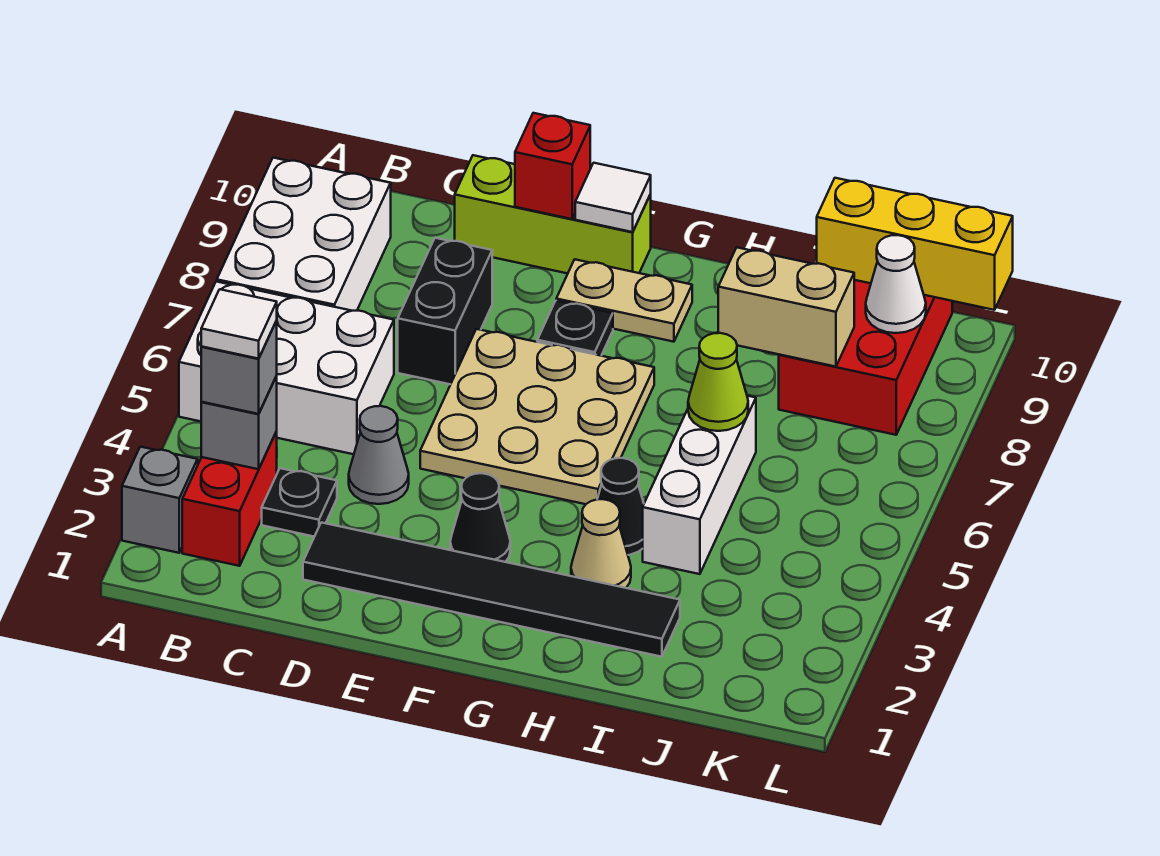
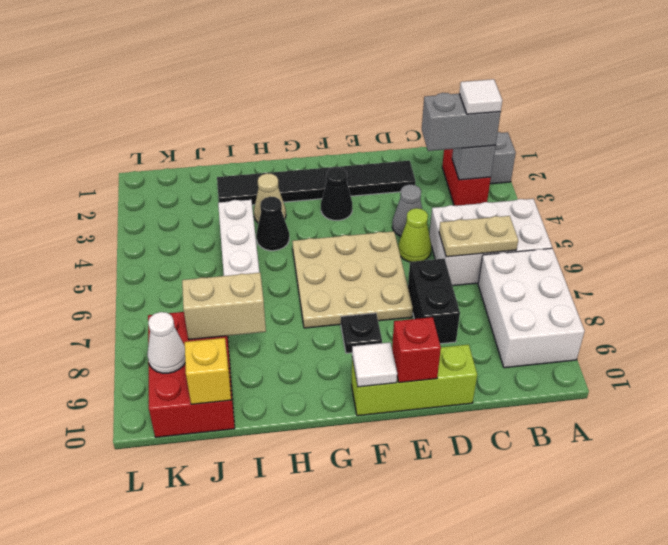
grey 1x1 brick [201,320,277,414] -> grey 1x2 brick [422,93,501,151]
black 1x1 plate [262,468,337,537] -> none
tan 1x2 plate [556,259,692,342] -> tan 1x2 plate moved to [439,216,518,257]
lime 1x1 cone [688,333,748,431] -> lime 1x1 cone moved to [398,208,431,262]
yellow 1x3 brick [817,178,1013,310] -> yellow 1x1 brick [185,338,231,404]

